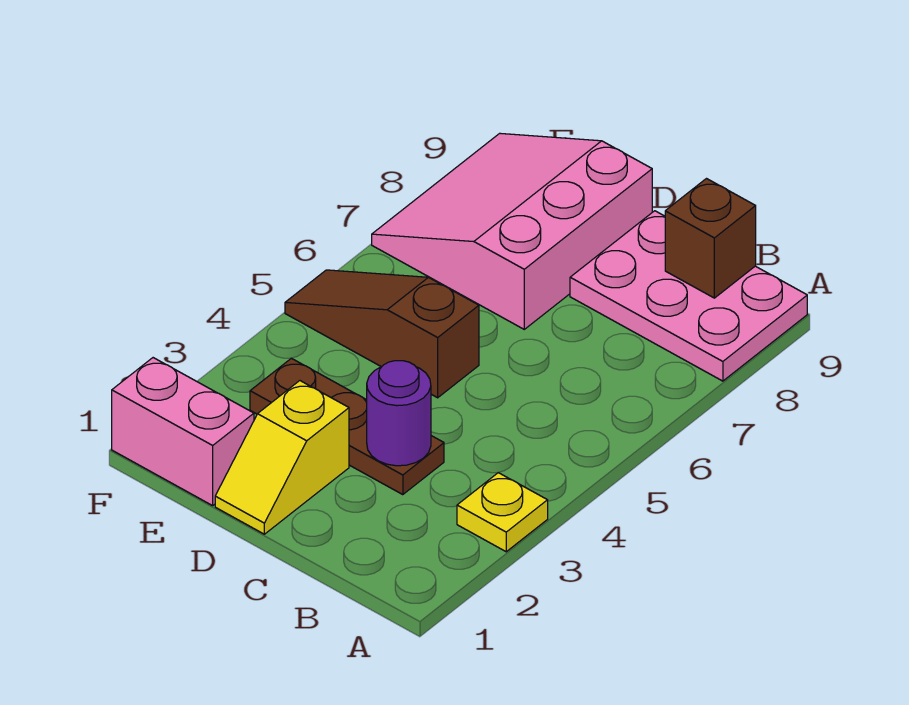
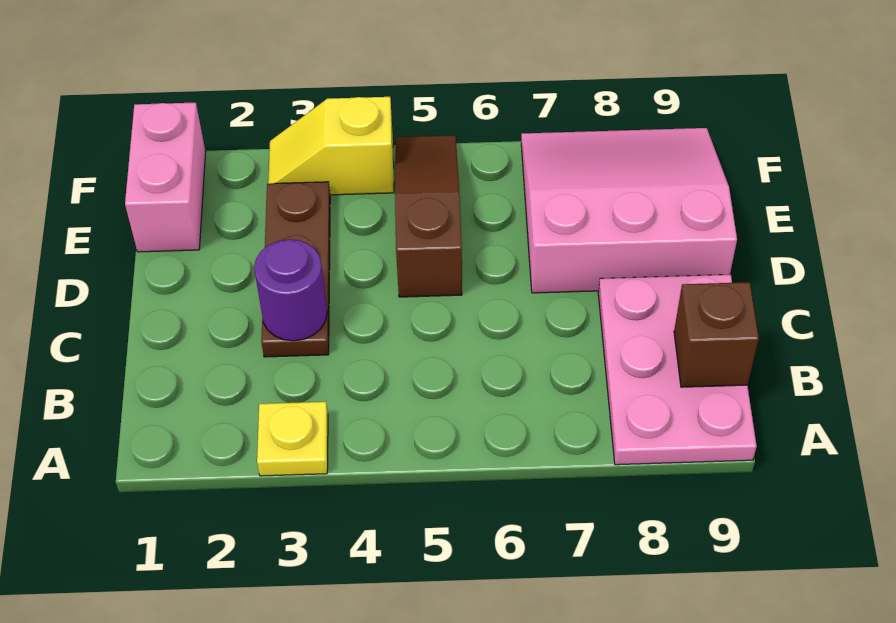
yellow 1x2 slope [215,381,349,534] -> yellow 1x2 slope moved to [268,97,394,195]

